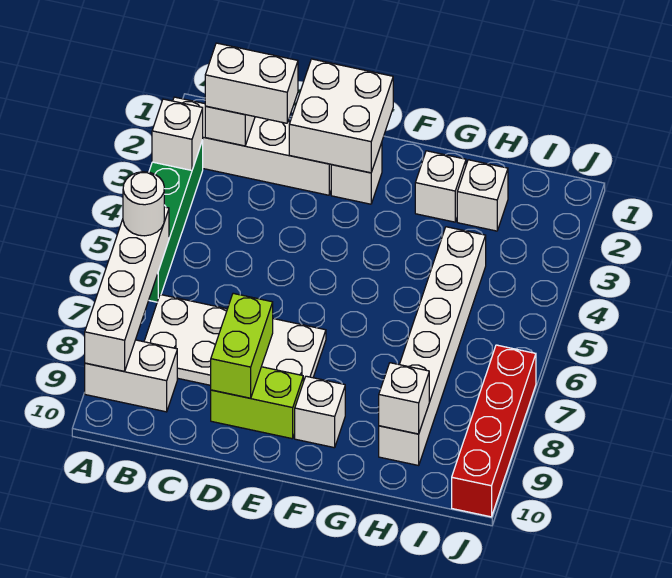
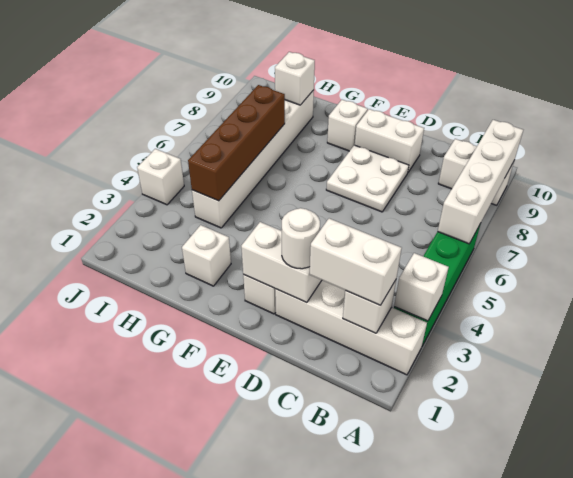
white 1x1 round brick [123,172,164,236] -> white 1x1 round brick moved to [282,208,320,269]
white 2x4 plate [144,295,326,385] -> white 2x2 plate [326,145,409,212]
white 2x2 brick [289,59,393,173] -> white 1x2 brick [241,222,322,303]
lime 1x2 brick [211,293,273,398] -> none
lime 1x2 brick [211,367,303,439] -> white 1x2 brick [355,109,424,172]
white 1x1 brick [457,160,508,231] -> white 1x1 brick moved to [137,149,184,205]
none -> brown 1x4 brick [188,85,285,201]
red 1x4 brick [452,345,536,517] -> none

